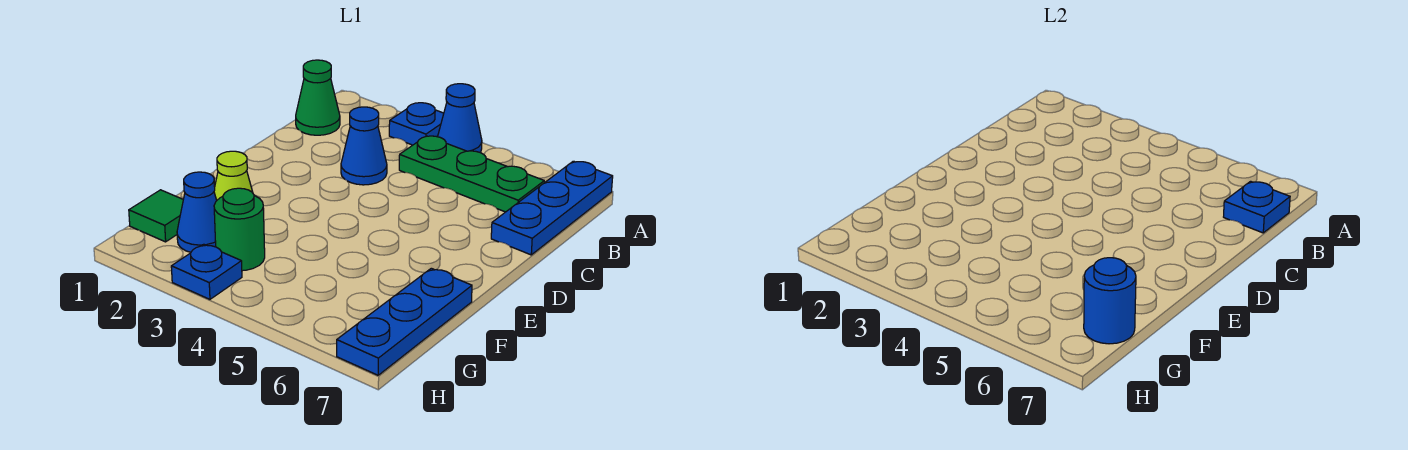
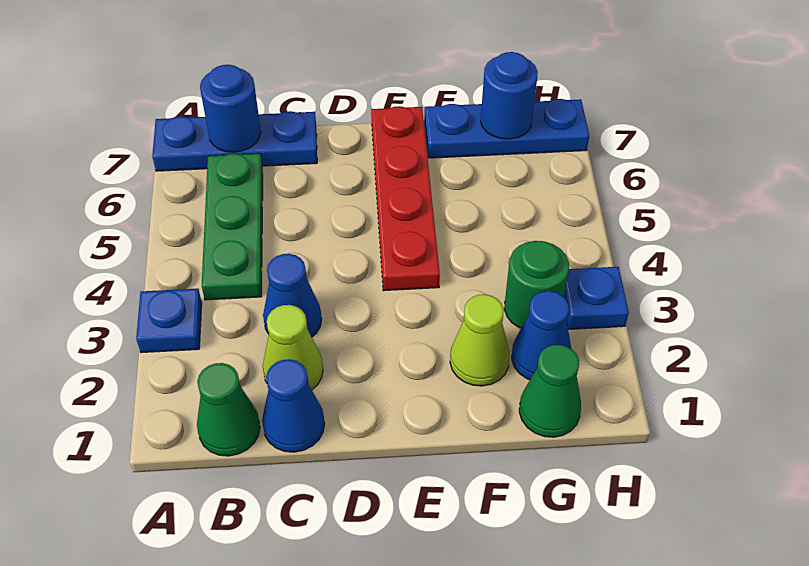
blue 1x1 cone [438,84,482,153] -> blue 1x1 cone moved to [262,359,325,452]
blue 1x1 plate [1224,181,1290,233] -> blue 1x1 round brick [200,65,261,152]
none -> lime 1x1 cone [263,305,323,390]
none -> red 1x4 plate [371,106,440,291]
green 1x1 tile [129,190,183,242] -> green 1x1 cone [519,345,581,437]

